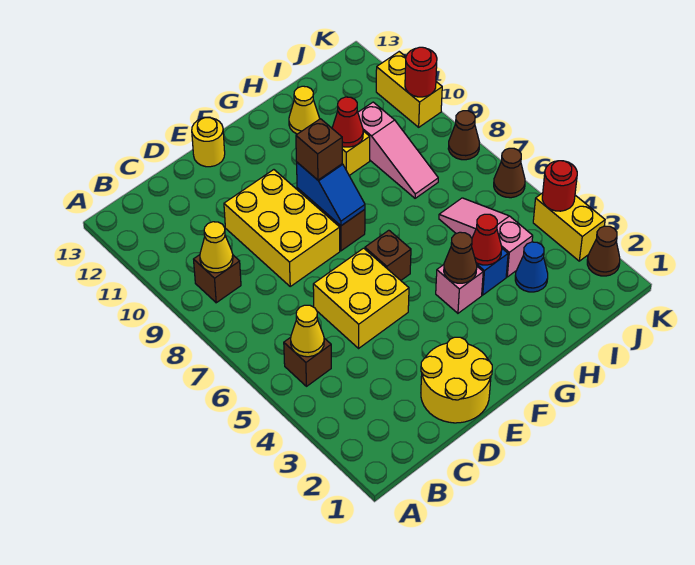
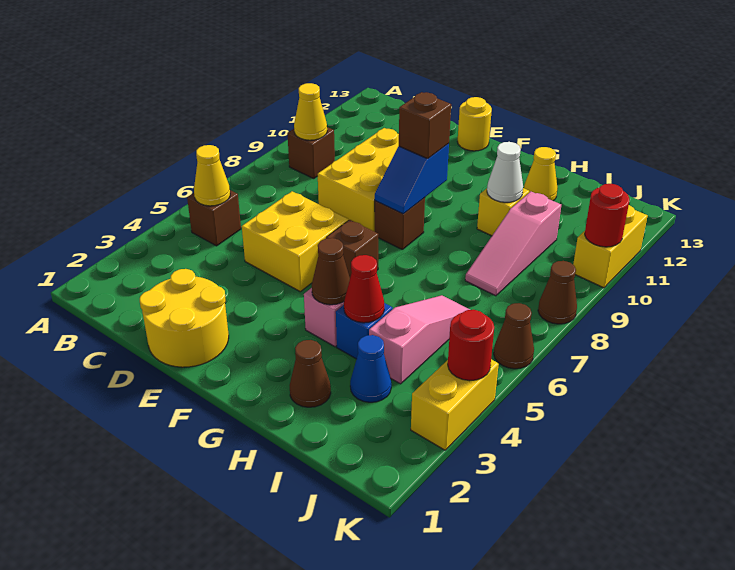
red 1x1 cone [332,97,363,147] -> white 1x1 cone [487,142,523,202]
brown 1x1 cone [587,226,620,276] -> brown 1x1 cone moved to [290,340,331,407]

